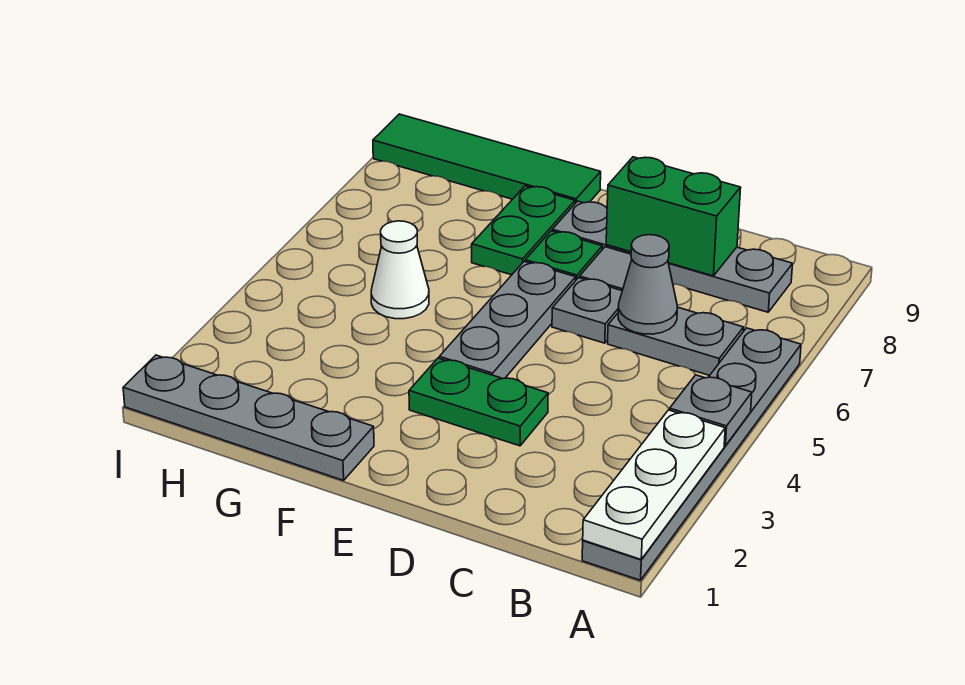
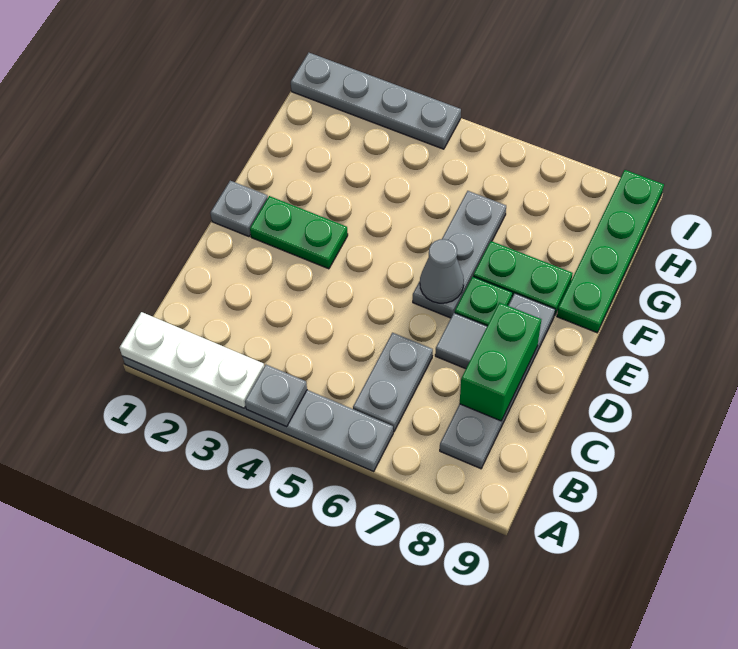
grey 1x1 cone [618,235,677,334] -> grey 1x1 cone moved to [420,239,464,303]
green 1x2 plate [409,358,548,446] -> green 1x2 plate turned to [250,196,348,269]
grey 1x1 plate [552,278,622,343] -> grey 1x1 plate moved to [210,181,268,237]
grey 1x3 plate [439,261,576,379] -> grey 1x3 plate turned to [413,191,506,318]
grey 1x4 plate [123,355,374,480] -> grey 1x4 plate turned to [291,53,461,149]
green 1x4 tile [373,114,601,203] -> green 1x4 plate [557,170,664,333]
white 1x1 cone [371,221,429,319] -> none

